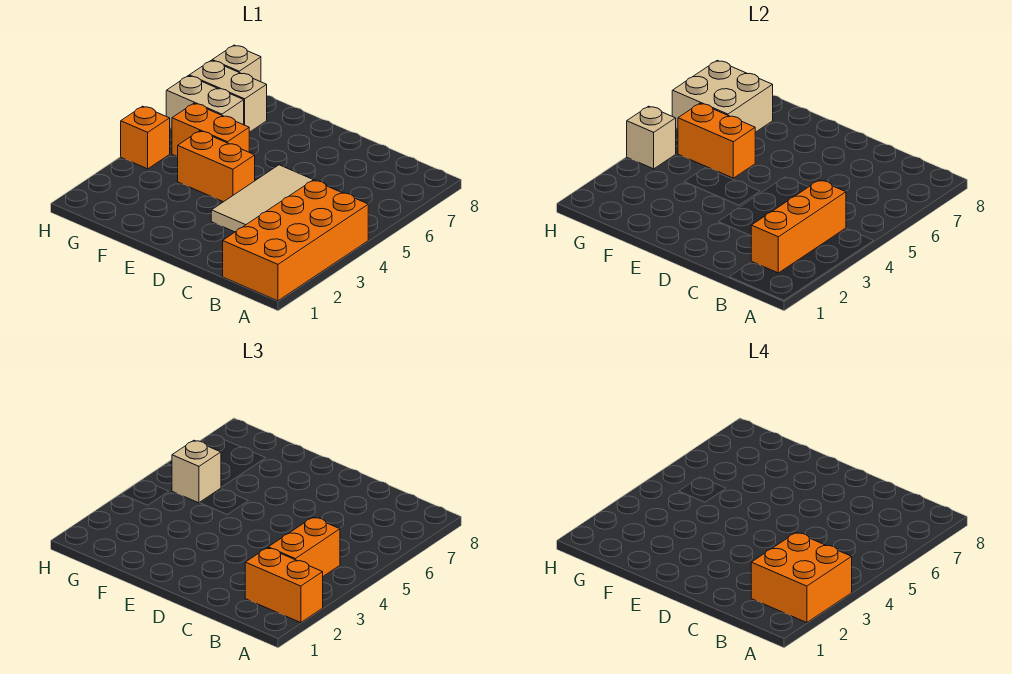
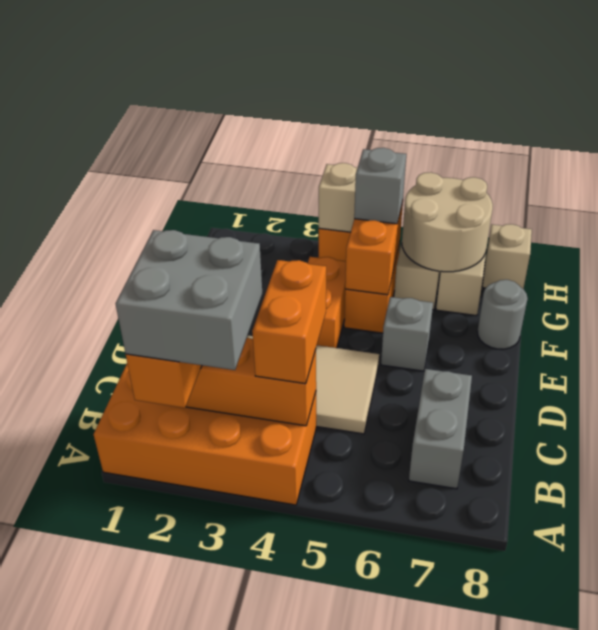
orange 2x2 brick [751,533,852,623] -> grey 2x2 brick [115,230,262,370]
orange 1x2 brick [268,517,340,576] -> orange 1x2 brick turned to [252,260,326,384]
none -> grey 1x2 brick [409,369,472,489]
none -> grey 1x1 brick [381,297,433,371]
none -> grey 1x1 round brick [477,280,528,349]
tan 1x1 brick [172,440,221,503] -> grey 1x1 brick [354,148,406,224]
tan 2x2 brick [672,61,773,132] -> tan 2x2 round brick [402,172,493,272]

